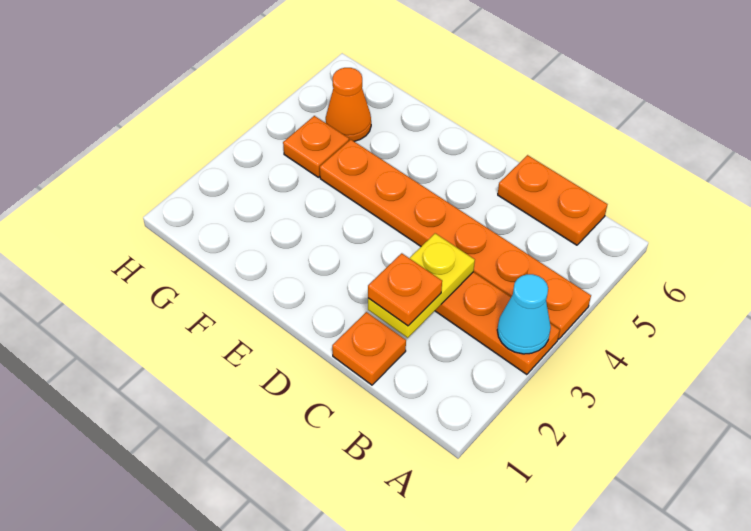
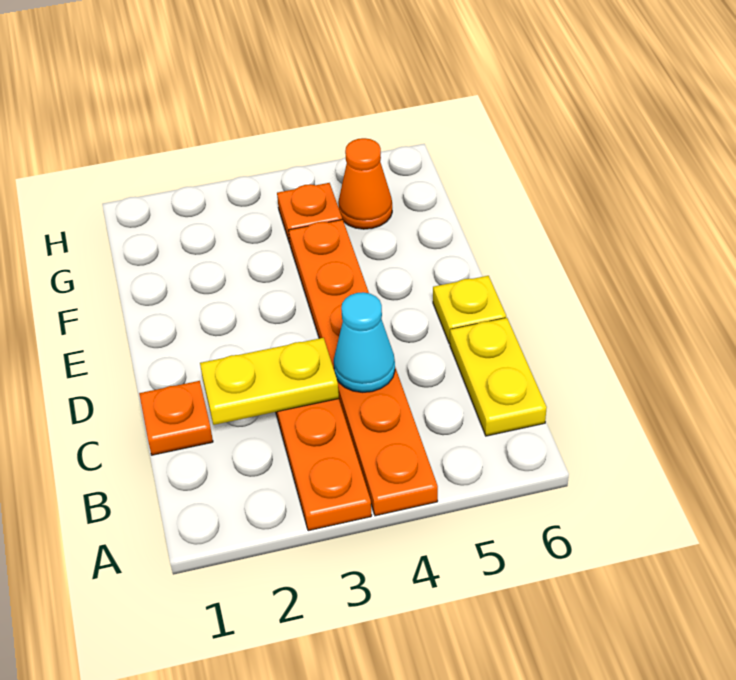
cyan 1x1 cone [497,274,551,354] -> cyan 1x1 cone moved to [334,292,395,392]
orange 1x2 plate [498,155,607,245] -> yellow 1x2 plate [450,318,547,436]
orange 1x1 plate [368,253,442,326] -> none
none -> yellow 1x1 plate [433,276,506,344]

